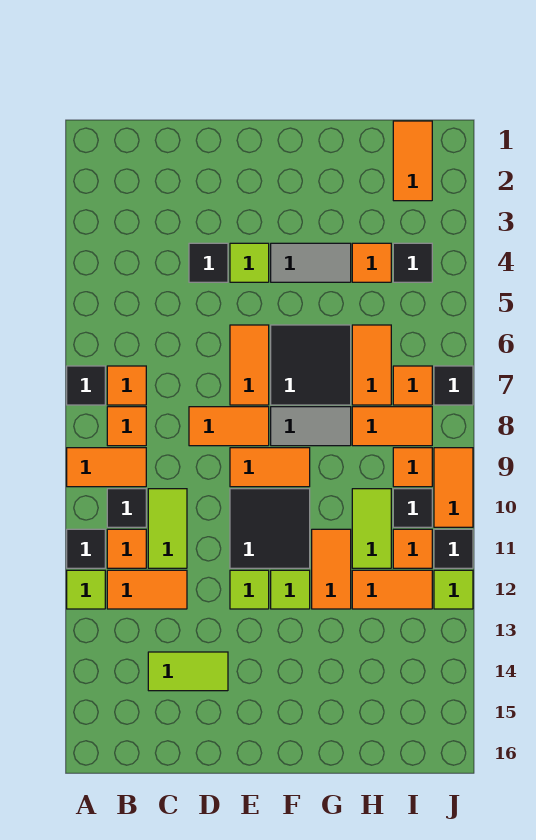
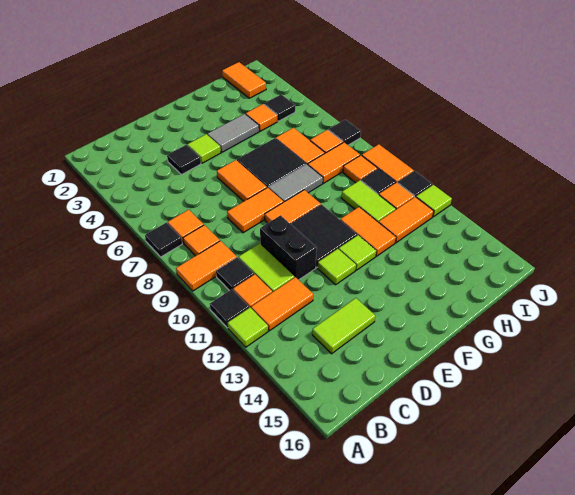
none -> black 1x2 brick [260,215,317,280]

